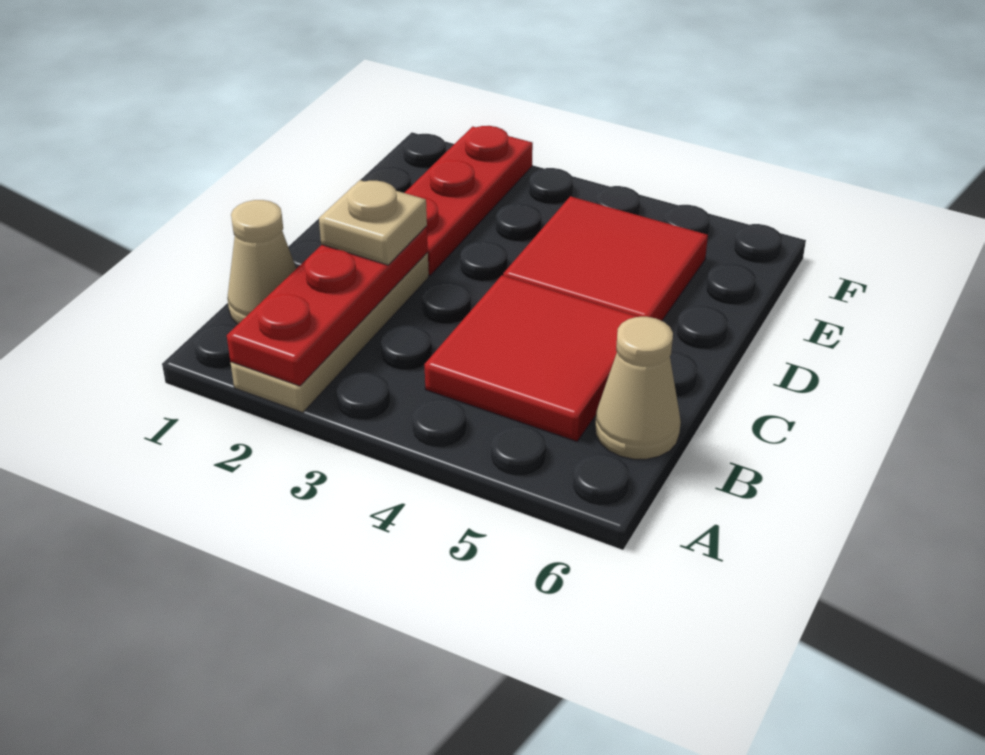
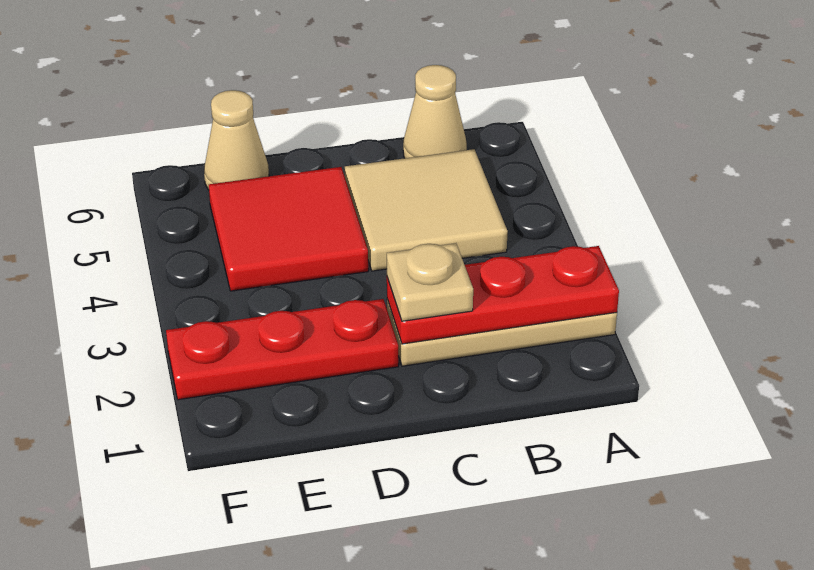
tan 1x1 cone [227,200,296,324] -> tan 1x1 cone moved to [204,90,269,190]
red 2x2 tile [424,275,637,441] -> tan 2x2 tile [345,149,508,271]

